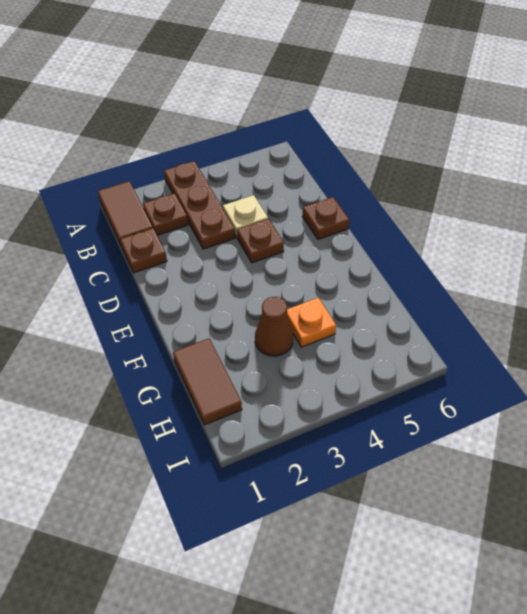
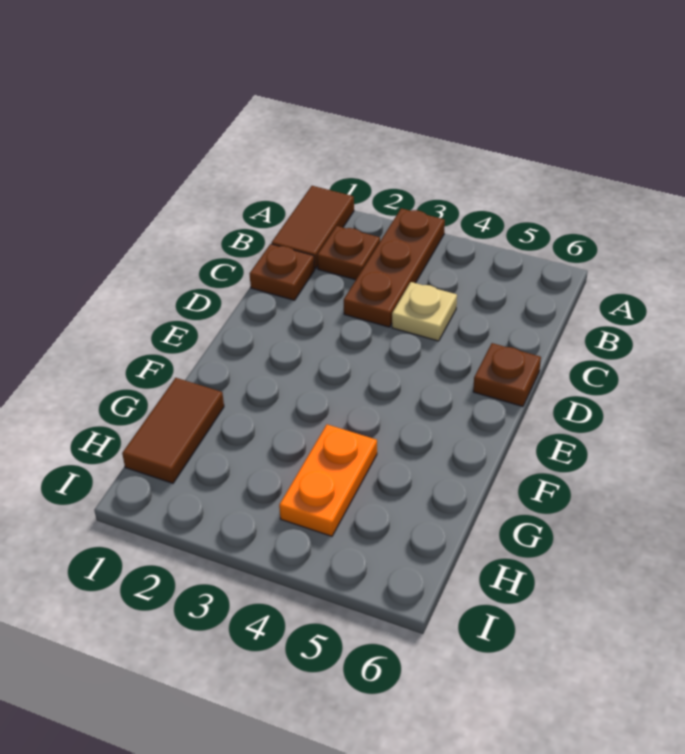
brown 1x1 plate [237,219,284,263] -> none
brown 1x1 cone [255,297,293,356] -> none
orange 1x1 plate [287,298,336,347] -> orange 1x2 plate [279,424,377,536]

